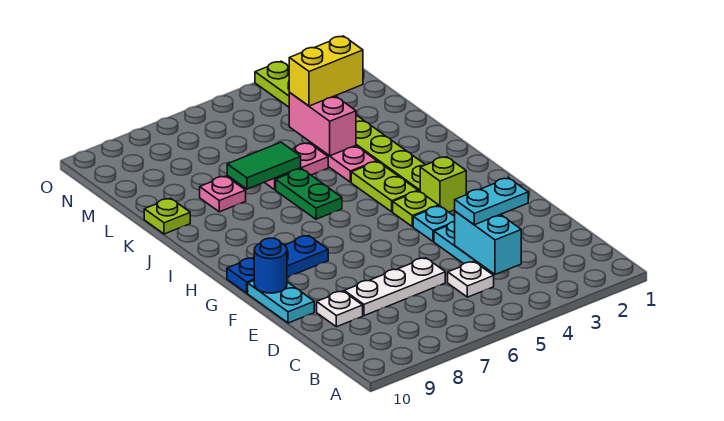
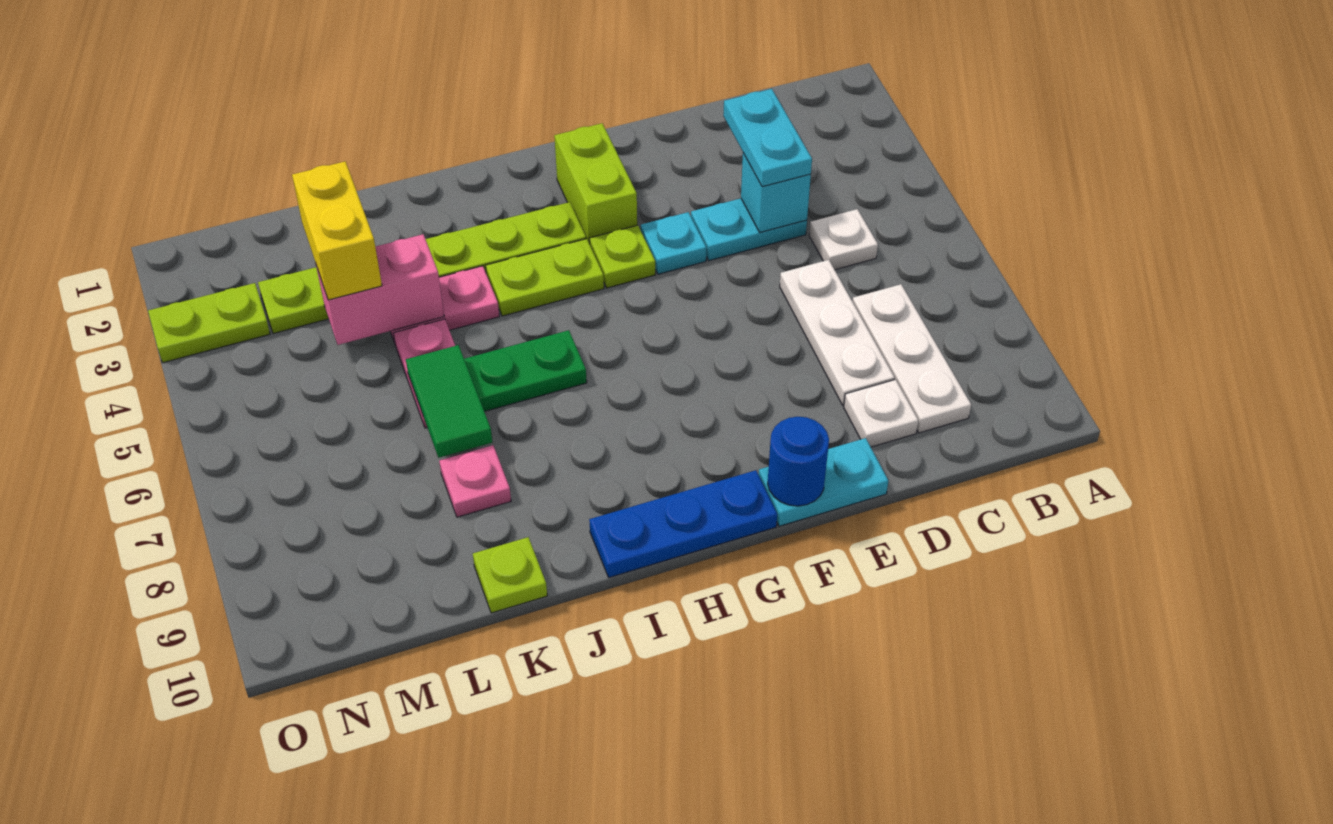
cyan 1x2 brick [455,211,521,274] -> cyan 1x1 brick [741,153,811,232]
none -> white 1x3 plate [852,284,971,433]
lime 1x1 brick [420,157,466,212] -> lime 1x2 brick [554,123,637,244]
blue 1x3 plate [227,236,328,293] -> blue 1x3 plate turned to [589,470,777,577]

